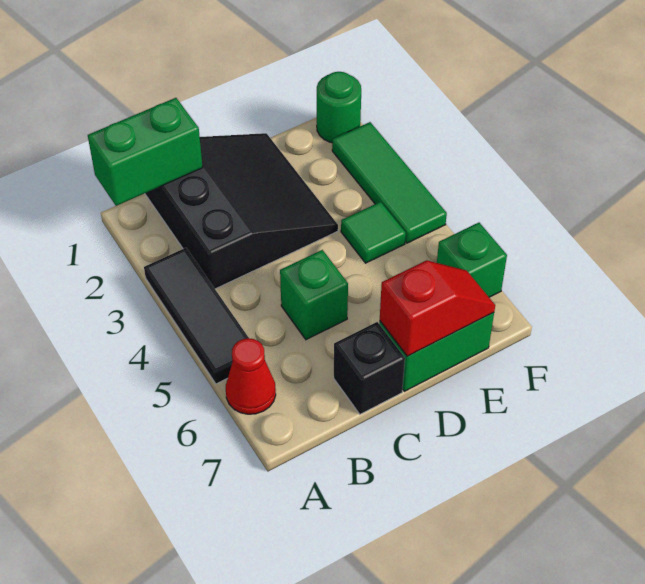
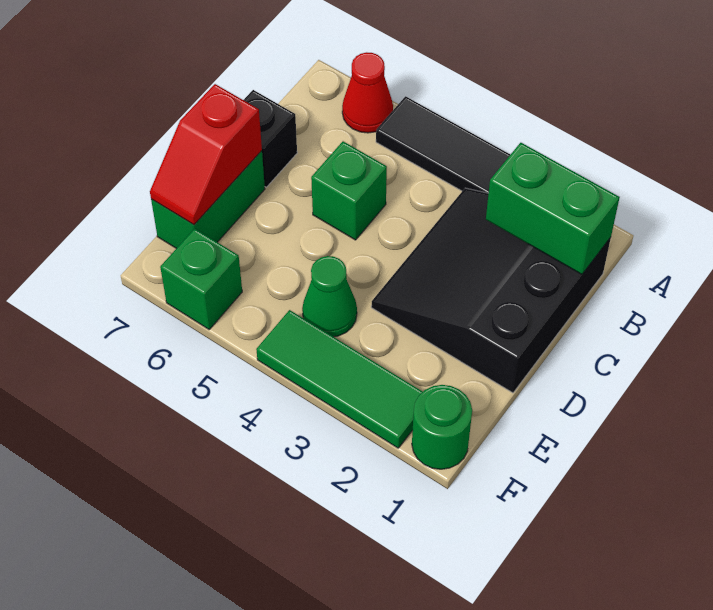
green 1x2 brick [88,98,203,206] -> green 1x2 brick turned to [486,143,620,274]
black 3x3 slope [145,133,338,289] -> black 3x3 slope turned to [371,188,611,393]
green 1x1 tile [341,202,406,263] -> green 1x1 cone [302,256,357,337]

